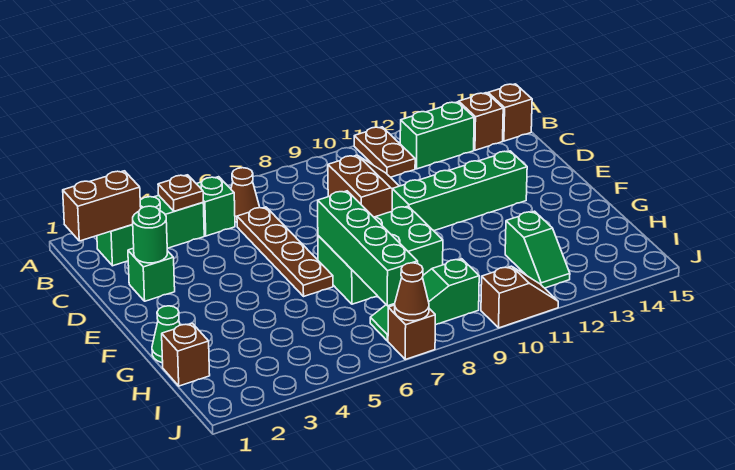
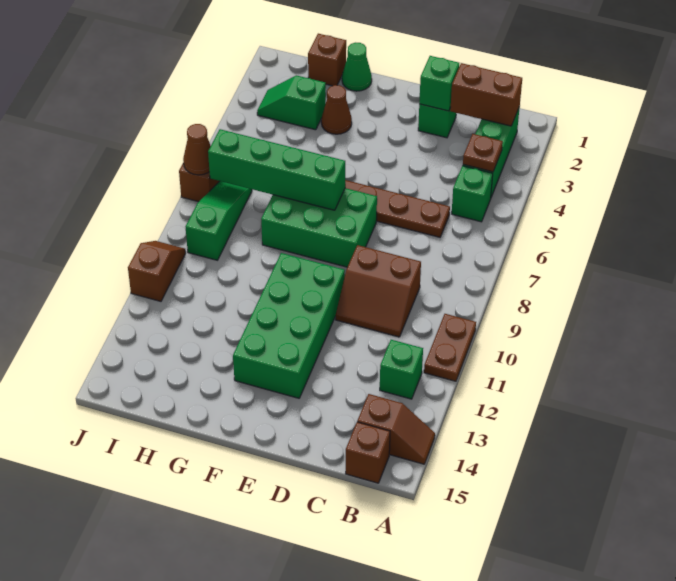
brown 1x2 plate [354,127,415,177] -> brown 1x2 plate turned to [424,314,476,381]
brown 1x2 brick [63,171,141,241] -> brown 1x2 brick turned to [450,63,522,126]
brown 1x1 cone [231,168,259,222] -> brown 1x1 cone moved to [321,85,352,134]
green 1x2 brick [400,102,474,169] -> green 1x1 brick [380,340,423,399]
green 1x1 round brick [133,206,168,263] -> green 1x1 brick [419,56,459,111]
green 1x4 brick [392,151,527,231] -> green 2x4 brick [233,253,345,398]
green 2x3 brick [318,206,443,304] -> green 2x3 brick turned to [261,188,377,267]
green 1x2 slope [505,211,570,288] -> green 1x2 slope moved to [257,75,326,130]
brown 1x2 slope [481,266,558,328] -> brown 1x2 slope turned to [128,241,186,301]

